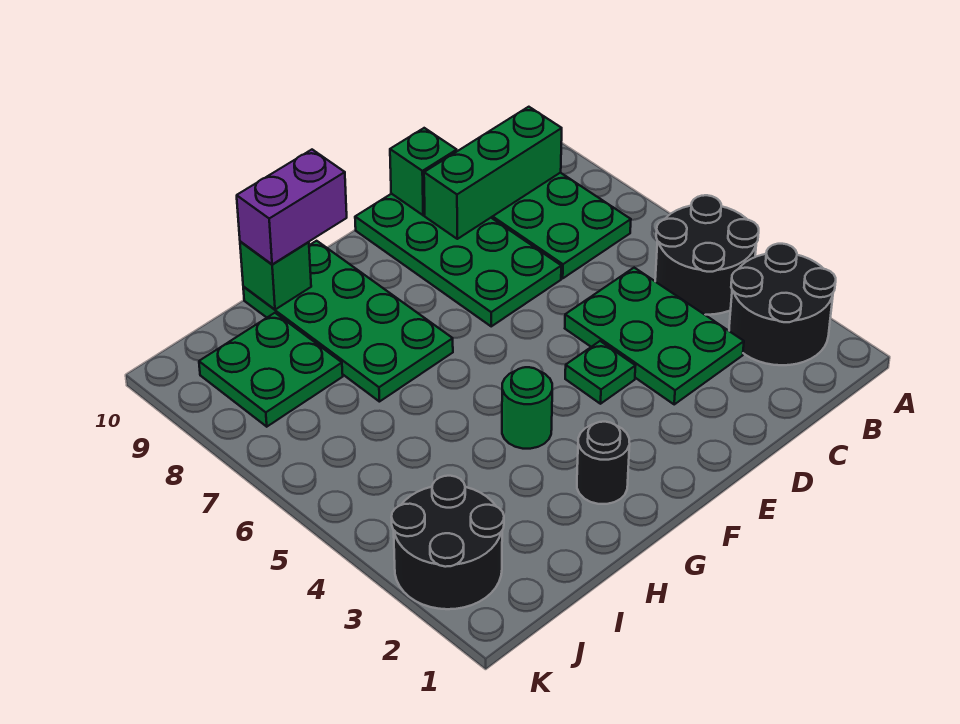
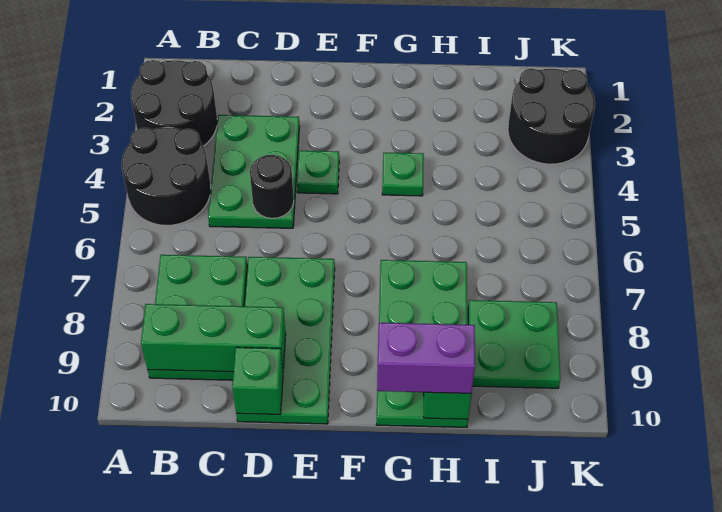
black 1x1 round brick [577,422,630,504] -> black 1x1 round brick moved to [250,155,294,218]
green 1x1 round brick [502,367,552,449] -> green 1x1 plate [382,153,424,196]

